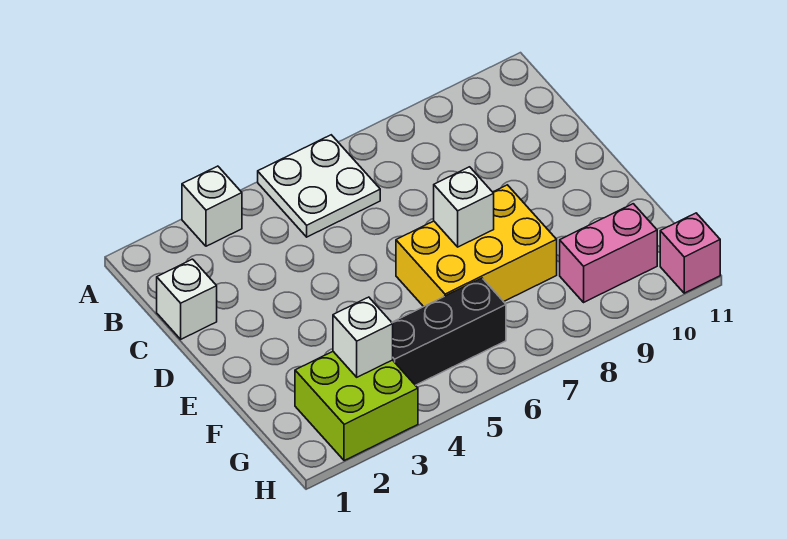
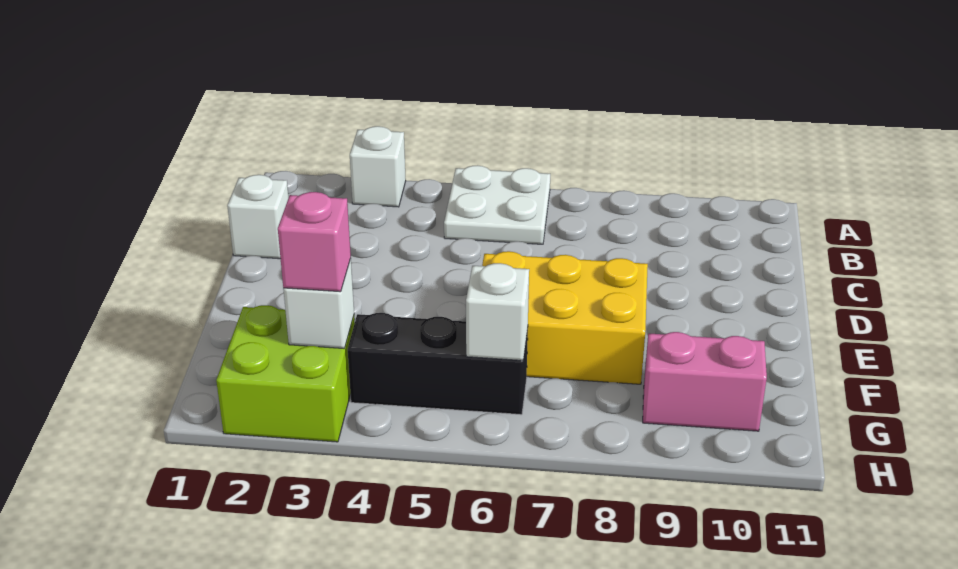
white 1x1 brick [434,167,494,247] -> white 1x1 brick moved to [466,263,529,361]
pink 1x1 brick [660,213,720,293] -> pink 1x1 brick moved to [278,192,351,292]

